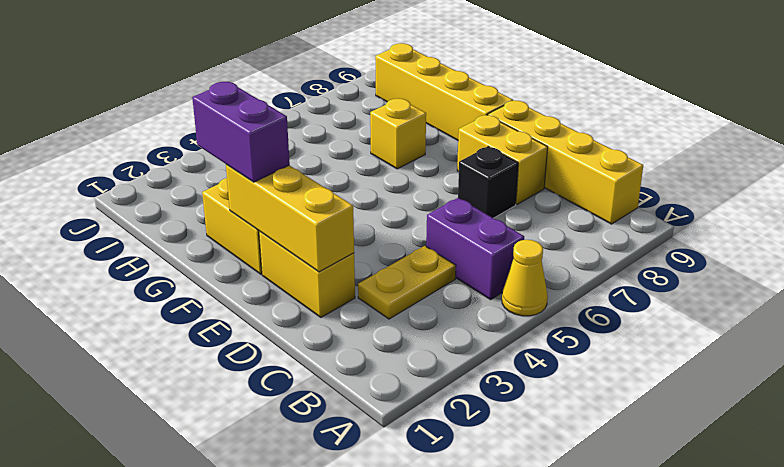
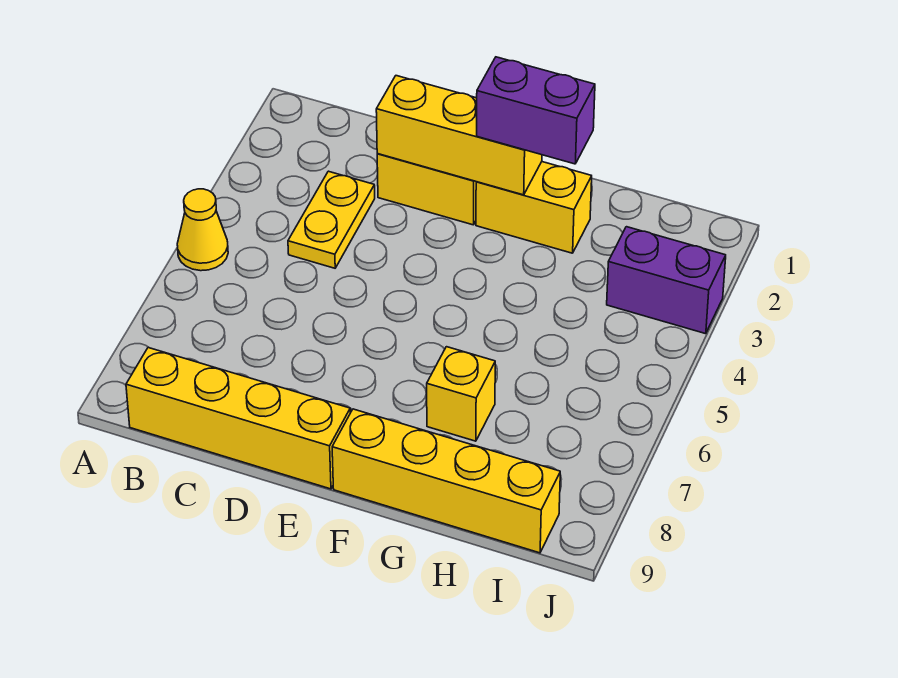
purple 1x2 brick [426,198,524,300] -> purple 1x2 brick moved to [607,227,726,334]
black 1x1 brick [458,147,518,218] -> none
yellow 1x2 brick [457,115,548,204] -> none

